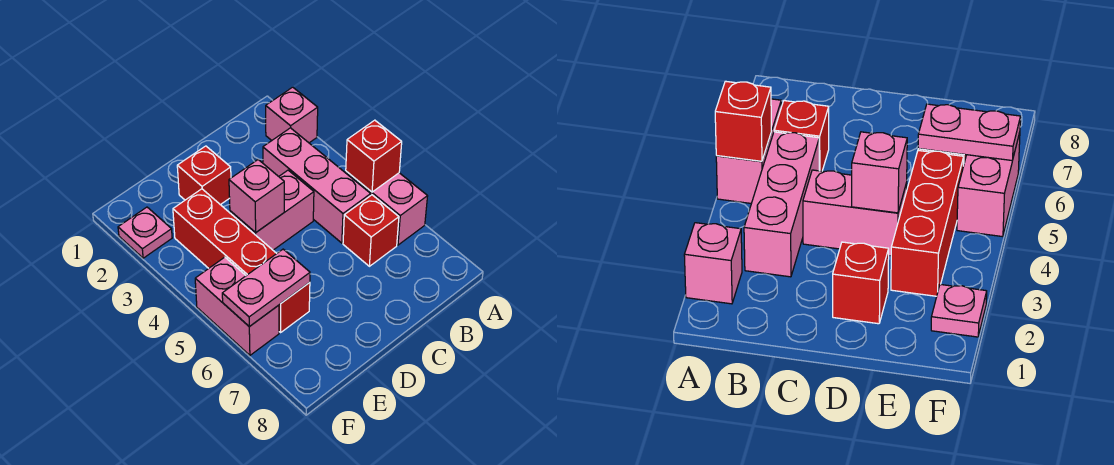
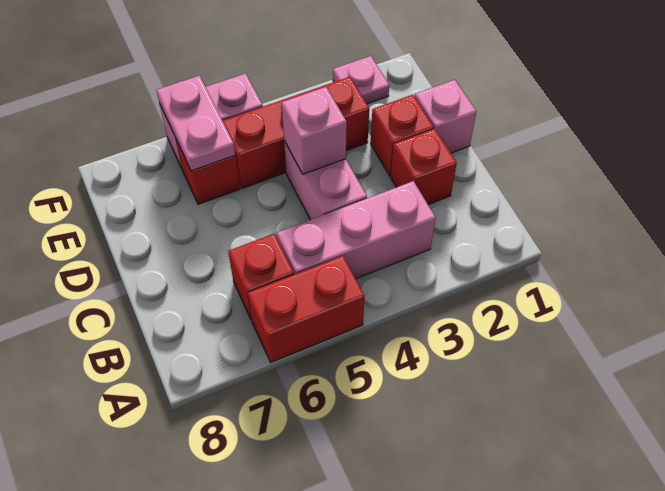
pink 1x1 brick [266,87,318,143] -> pink 1x1 brick moved to [415,80,476,153]
pink 1x2 brick [346,171,428,245] -> red 1x2 brick [248,256,365,362]
red 1x1 brick [346,120,402,192] -> red 1x1 brick moved to [391,129,457,205]

